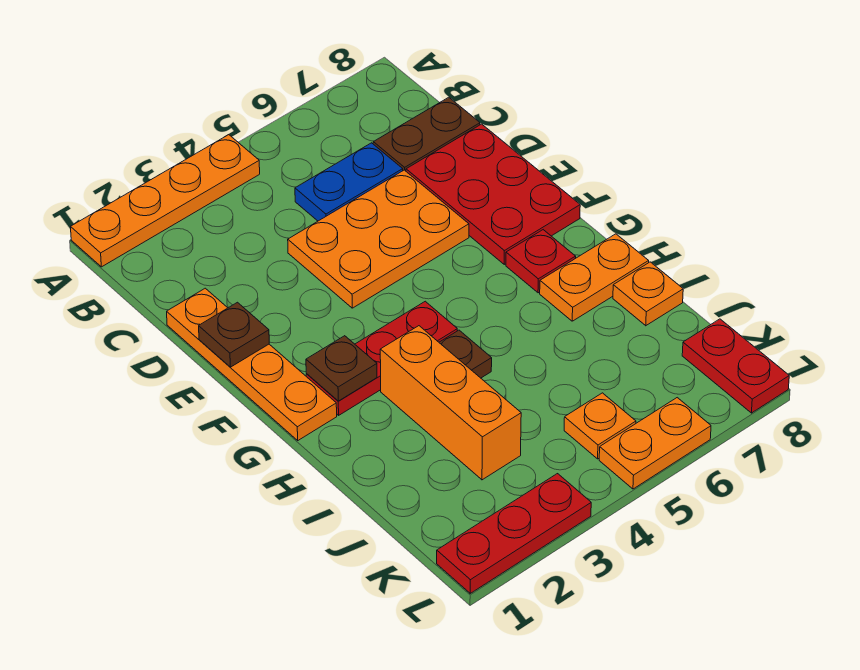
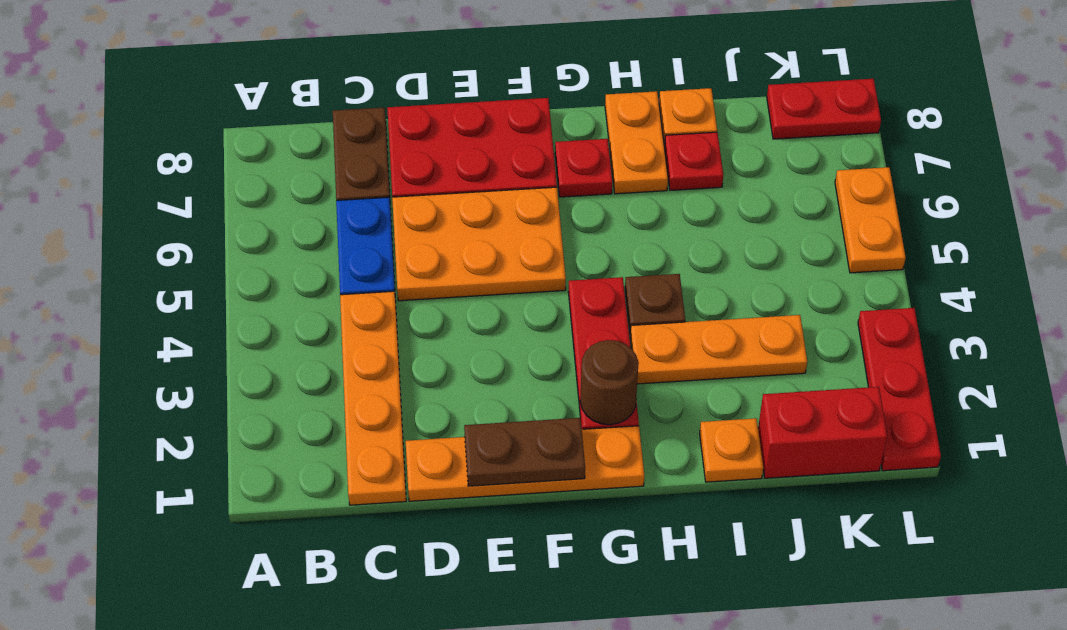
orange 1x4 plate [71,135,260,267] -> orange 1x4 plate moved to [340,291,406,505]
orange 2x3 plate [288,170,469,308] -> orange 2x3 plate turned to [392,187,566,301]
brown 1x1 plate [199,302,269,367] -> brown 1x2 plate [464,418,585,486]
brown 1x1 plate [306,336,377,401] -> brown 1x1 round brick [580,340,639,425]
orange 1x3 brick [380,326,521,480] -> orange 1x3 plate [630,315,807,384]
none -> red 1x1 plate [664,132,723,190]
none -> red 1x2 brick [758,387,887,478]
orange 1x1 plate [564,393,636,459] -> orange 1x1 plate moved to [700,418,763,482]

